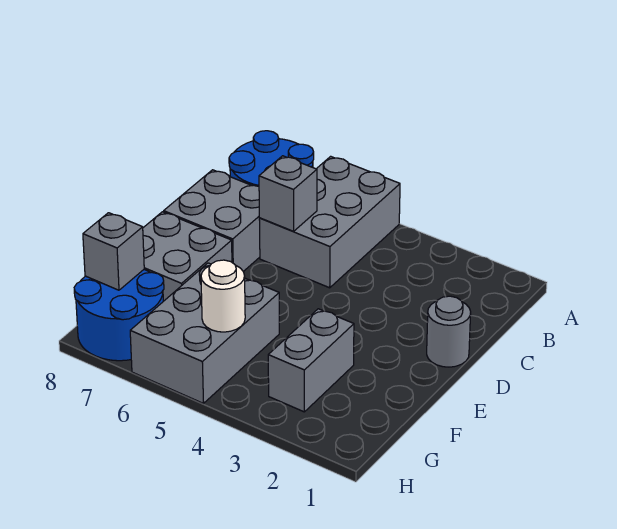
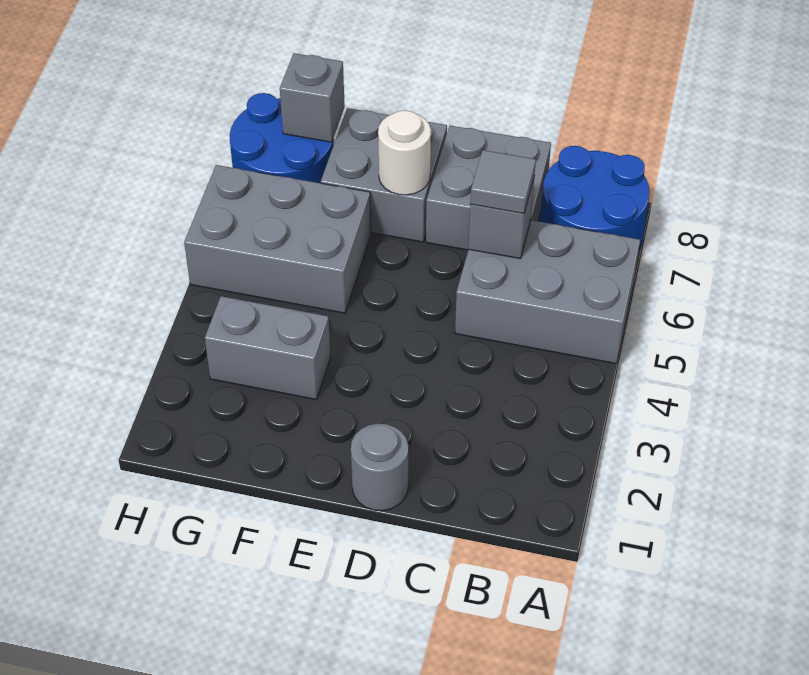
none -> grey 1x1 tile [470,150,536,214]
white 1x1 round brick [201,260,245,332] -> white 1x1 round brick moved to [378,110,431,195]

